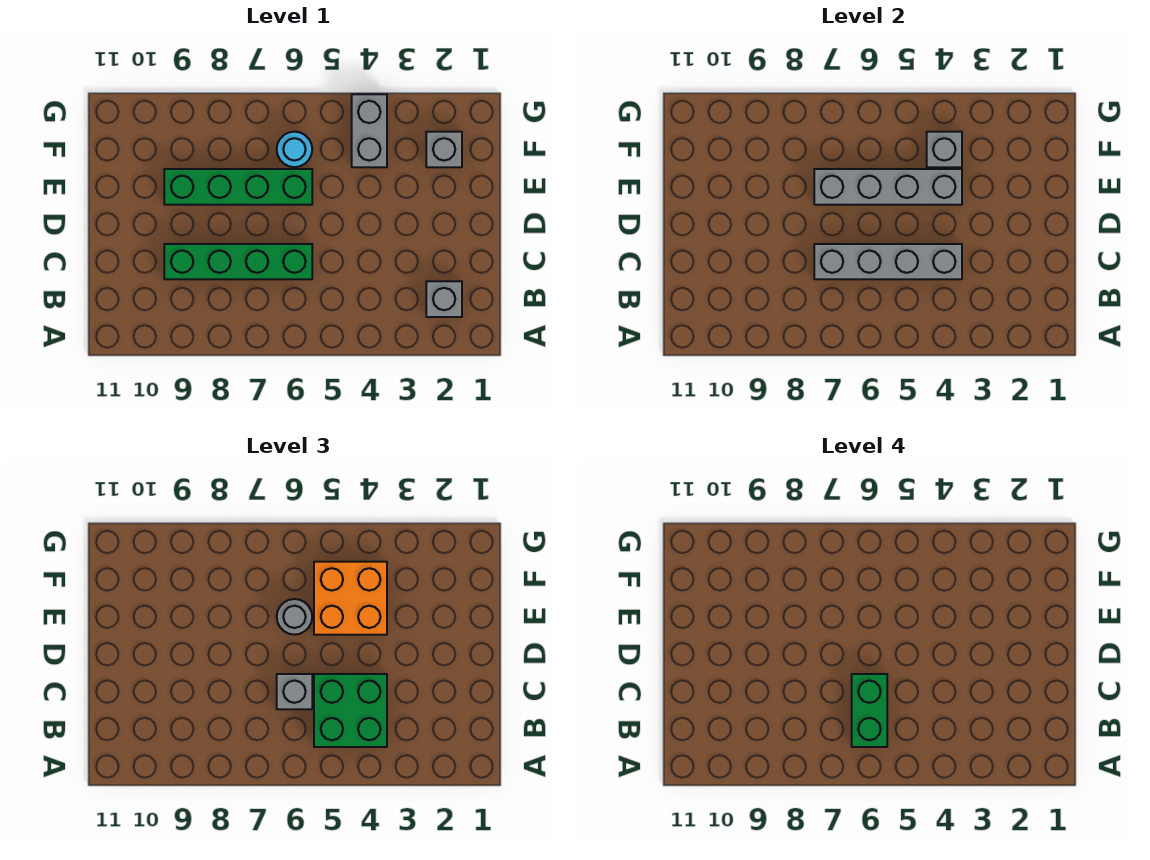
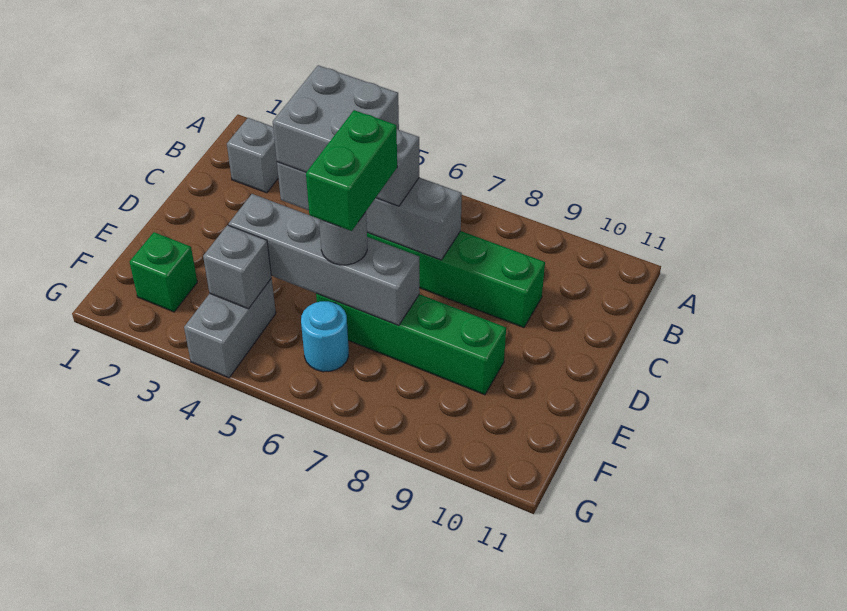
green 2x2 brick [314,674,387,747] -> grey 2x2 brick [273,65,399,172]
green 1x2 brick [852,674,887,747] -> green 1x2 brick moved to [306,110,397,231]
orange 2x2 brick [314,562,387,635] -> none
grey 1x1 brick [426,132,462,167] -> green 1x1 brick [130,232,197,312]

